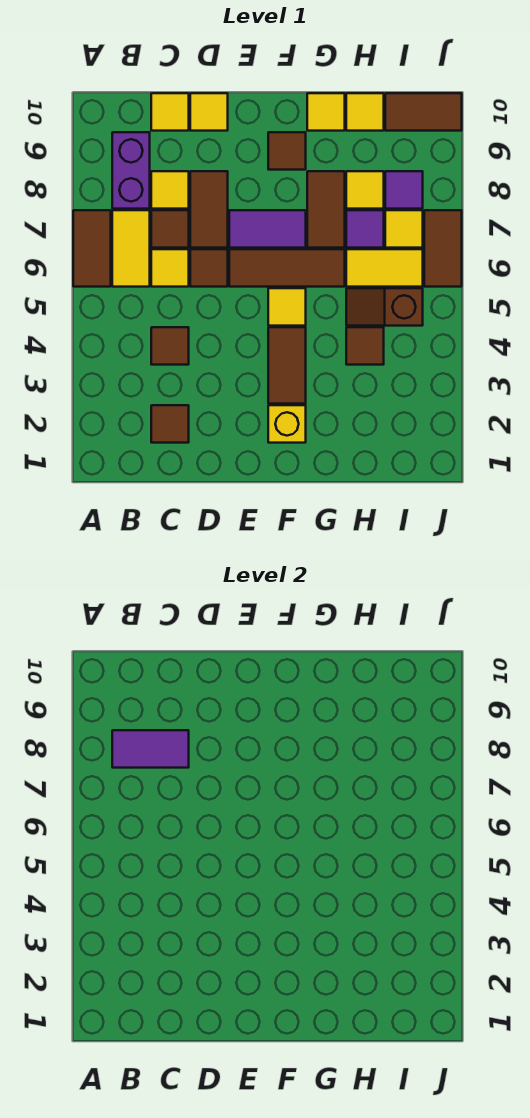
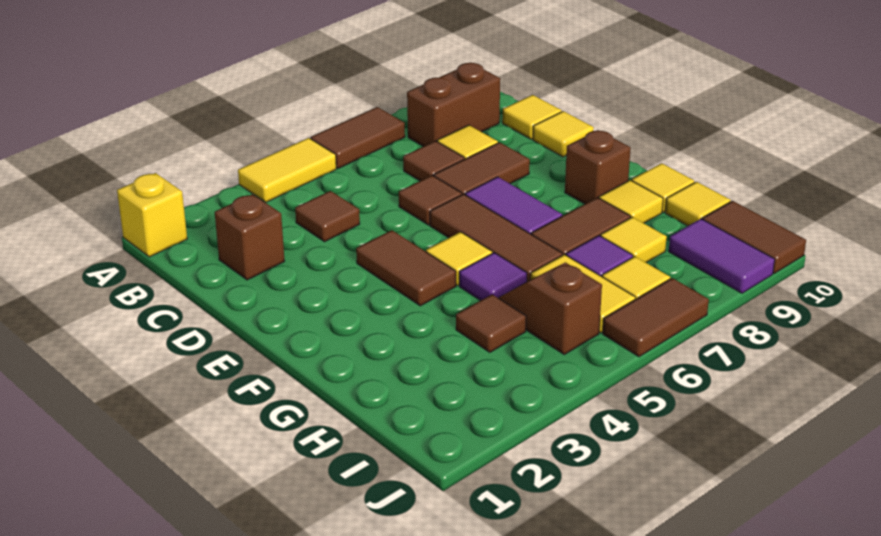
yellow 1x2 tile [112,210,150,287] -> yellow 1x2 tile moved to [238,138,336,202]
purple 1x2 brick [112,132,150,209] -> brown 1x2 brick [407,63,500,147]
purple 1x2 tile [112,730,189,768] -> purple 1x2 tile moved to [669,219,775,293]
brown 1x1 tile [151,405,189,443] -> brown 1x1 brick [215,194,285,280]
yellow 1x1 tile [151,249,189,287] -> yellow 1x1 tile moved to [599,180,663,223]
yellow 1x1 brick [268,405,306,443] -> yellow 1x1 brick moved to [117,173,187,257]
brown 1x2 tile [268,327,306,404] -> brown 1x2 tile turned to [356,230,456,306]
brown 1x1 tile [268,132,306,170] -> brown 1x1 brick [565,130,631,204]
purple 1x1 tile [385,171,423,209] -> purple 1x1 tile moved to [459,253,527,301]

